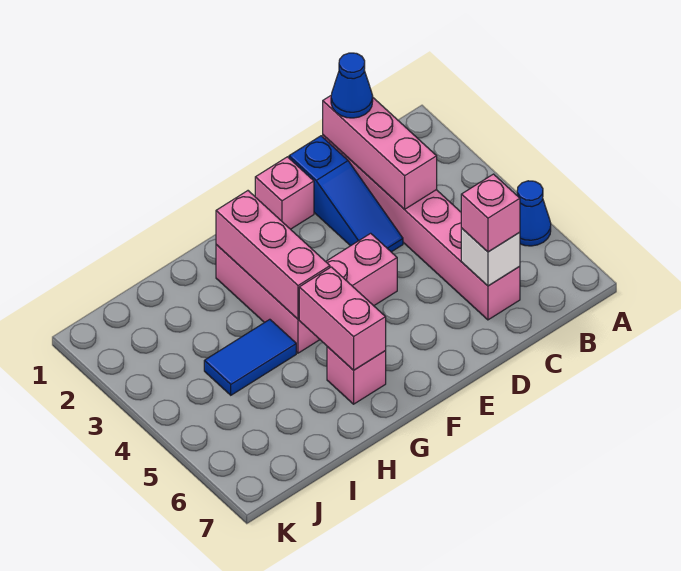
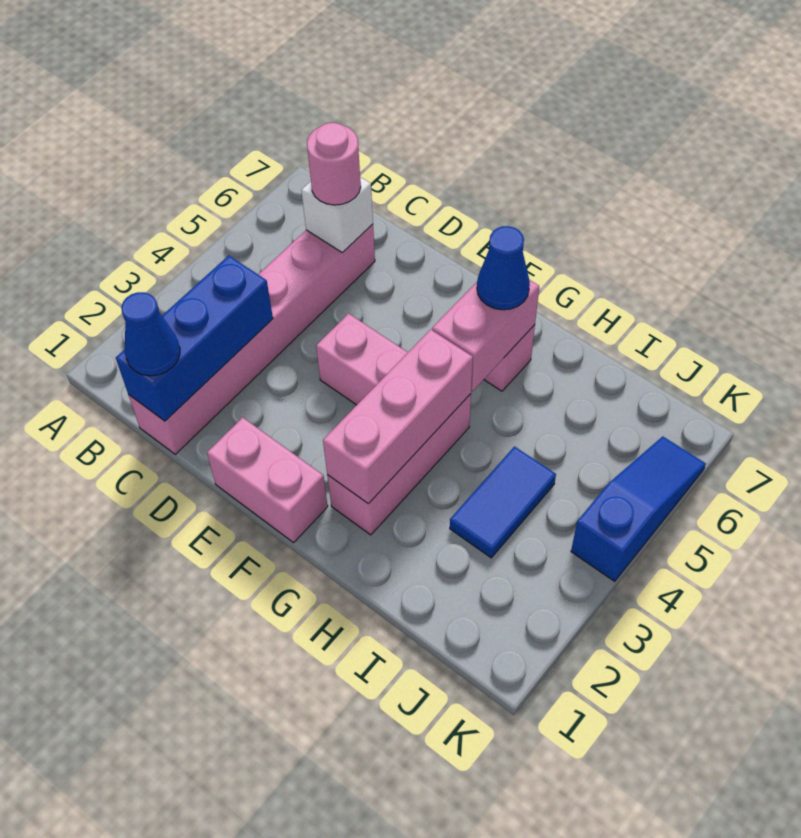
blue 1x1 cone [517,181,551,246] -> blue 1x1 cone moved to [477,226,530,310]
pink 1x3 brick [323,96,437,209] -> blue 1x3 brick [116,256,273,421]
pink 1x1 brick [461,174,520,252] -> pink 1x1 round brick [307,123,361,205]
blue 1x3 slope [289,136,403,252] -> blue 1x3 slope moved to [571,436,706,581]
pink 1x1 brick [255,157,314,229] -> pink 1x2 brick [207,417,328,543]
blue 1x2 tile [204,319,296,395] -> blue 1x2 tile turned to [450,447,556,558]

